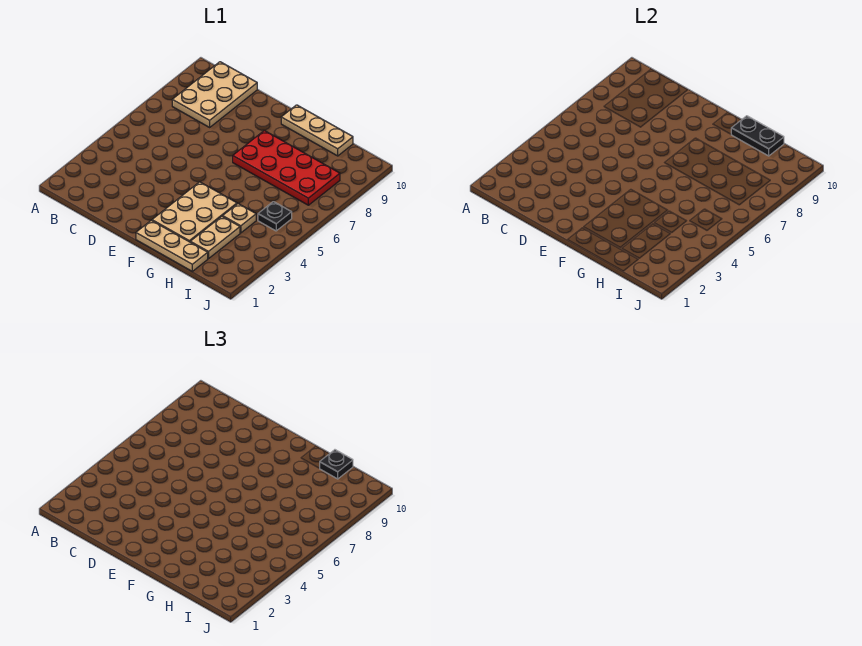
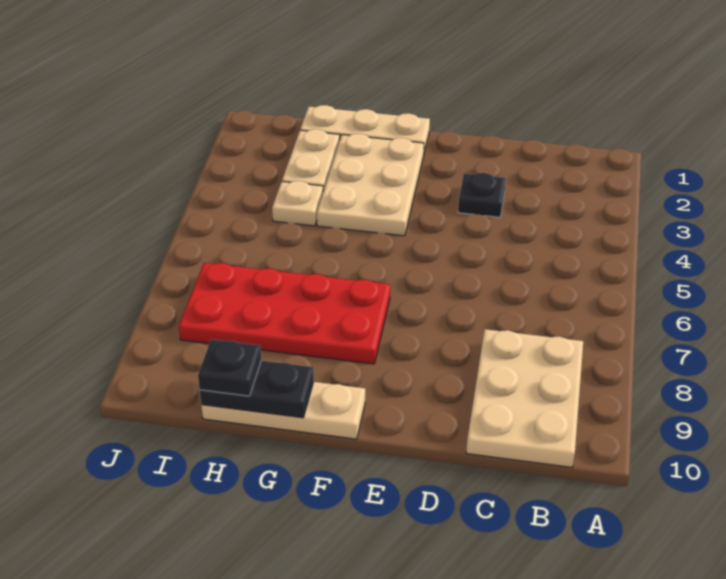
black 1x1 plate [258,202,292,231] -> black 1x1 plate moved to [458,173,506,217]

